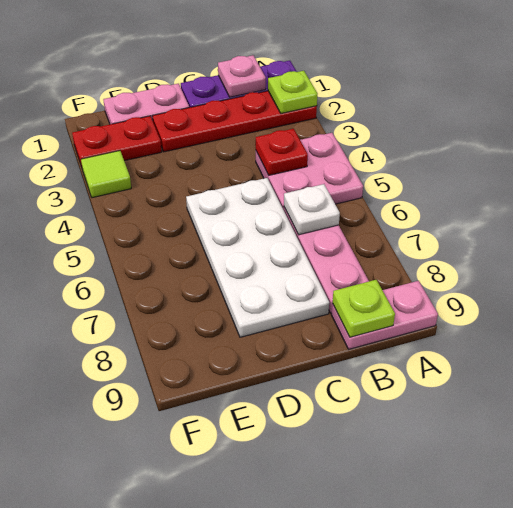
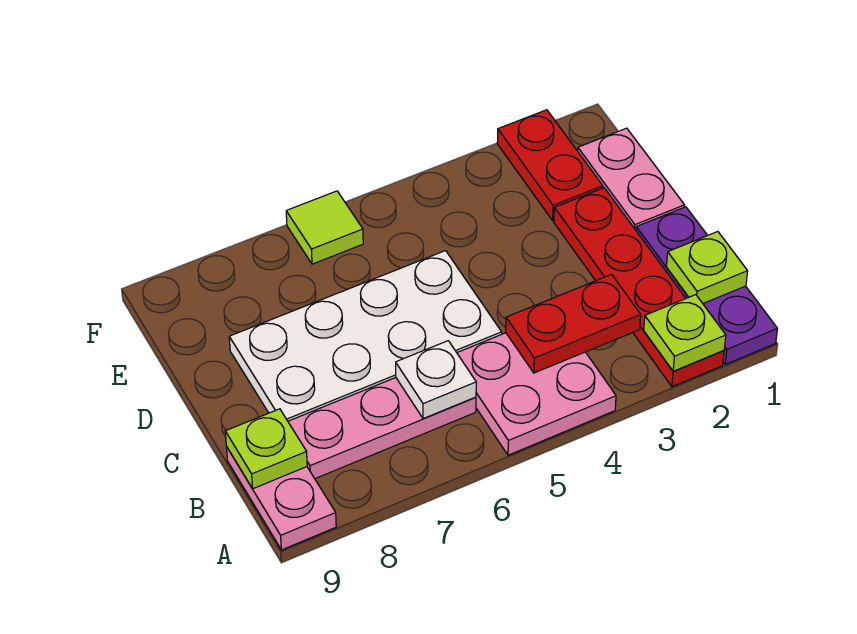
pink 1x1 plate [218,55,266,97] -> lime 1x1 plate [666,232,748,303]
red 1x1 plate [255,129,308,175] -> red 1x2 plate [506,274,641,373]
lime 1x1 tile [81,151,131,198] -> lime 1x1 tile moved to [286,191,363,264]

